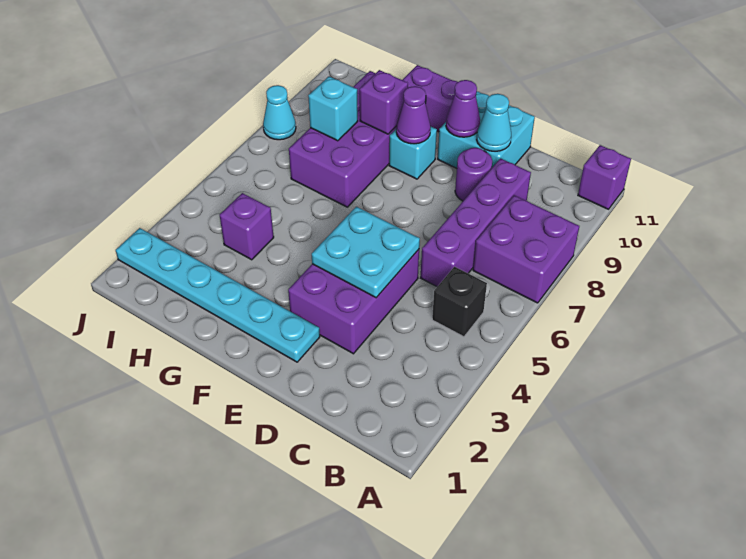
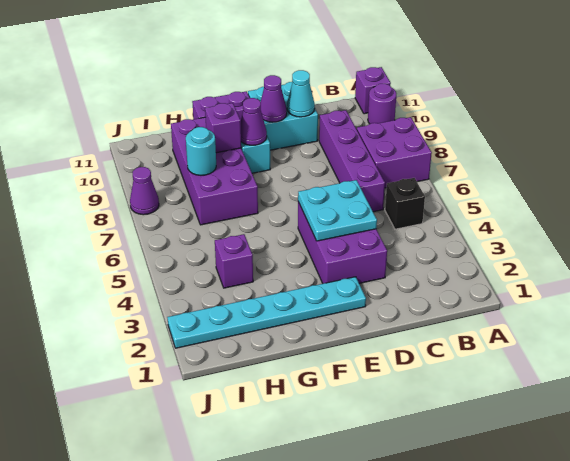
purple 1x1 round brick [455,148,492,201] -> purple 1x1 round brick moved to [368,84,396,124]
cyan 1x1 brick [308,76,358,141] -> cyan 1x1 round brick [186,127,216,175]
cyan 1x1 cone [263,85,296,140] -> purple 1x1 cone [130,167,159,215]

